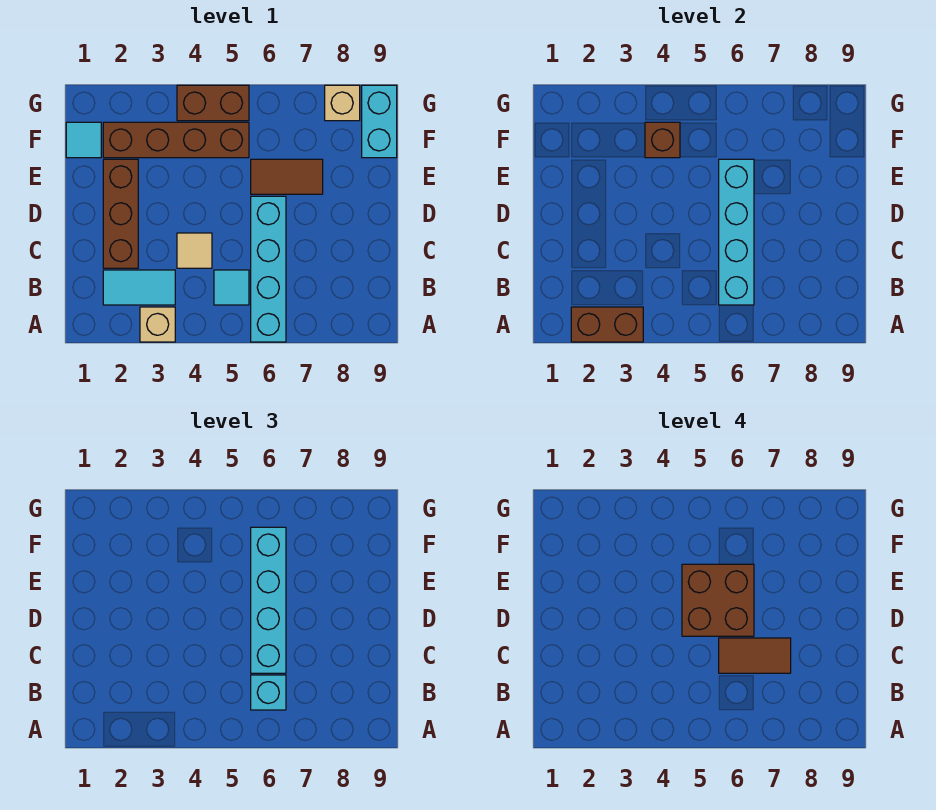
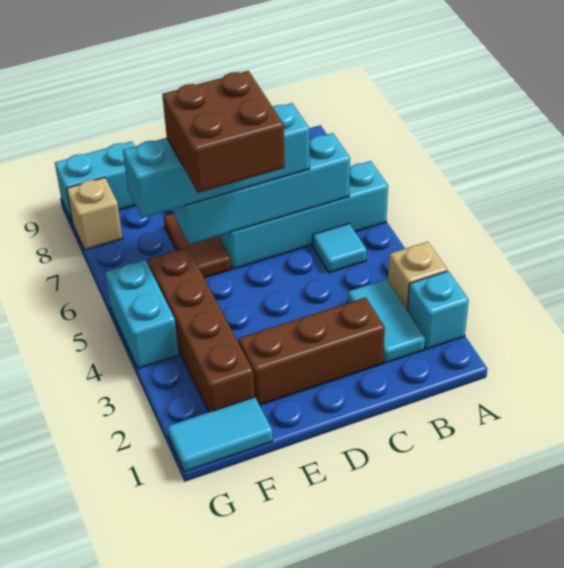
brown 1x2 brick [571,307,643,342] -> none
cyan 1x1 brick [251,675,286,710] -> cyan 1x1 brick moved to [407,271,469,349]
tan 1x1 tile [177,233,212,268] -> none
brown 1x2 tile [719,638,791,673] -> none
cyan 1x1 tile [66,122,101,158] -> cyan 1x2 tile [167,397,273,472]
brown 1x1 brick [645,122,680,158] -> none
brown 1x2 brick [177,85,249,121] -> cyan 1x2 brick [105,260,179,368]

